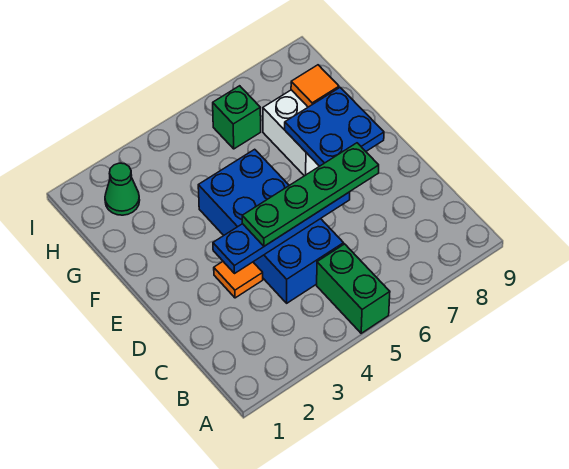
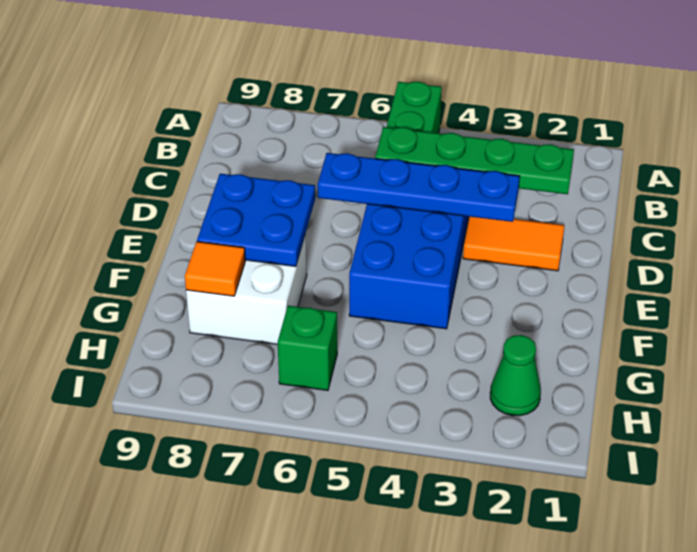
orange 1x1 tile [214,262,263,298] -> orange 1x2 tile [463,217,564,271]
green 1x4 plate [242,143,379,246] -> green 1x4 plate moved to [375,127,574,194]

